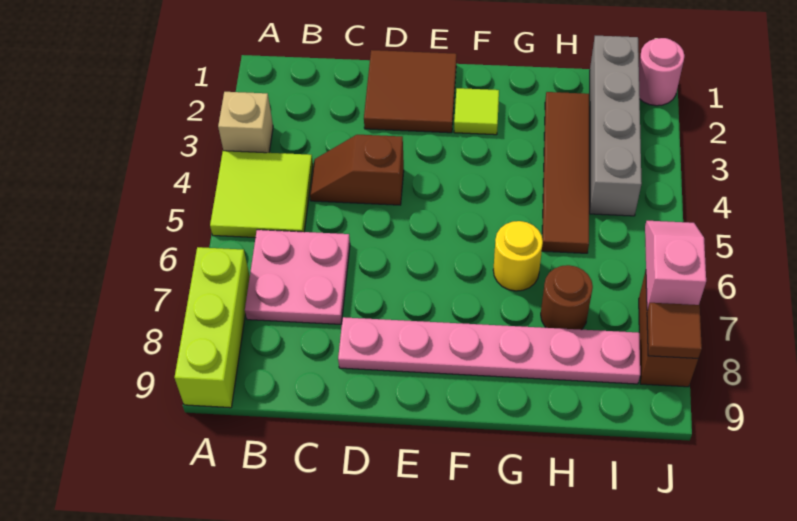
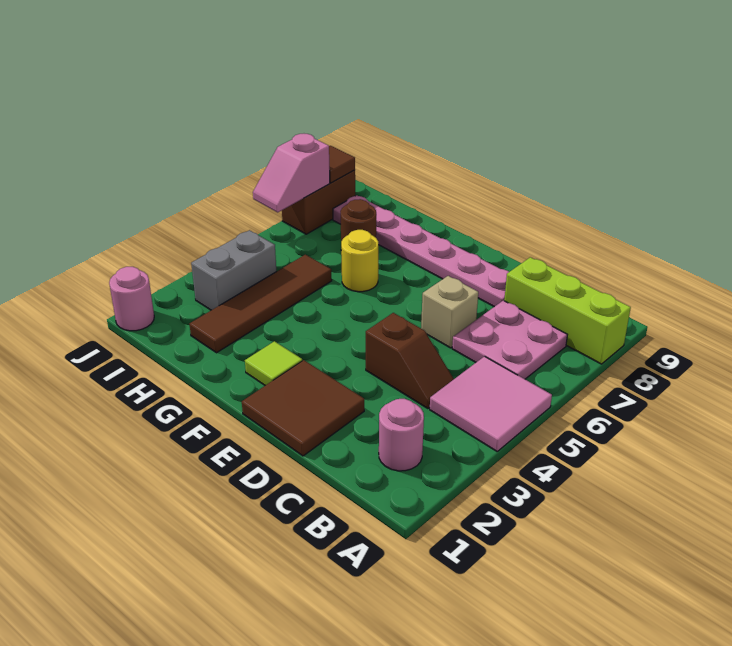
tan 1x1 brick [218,92,273,153] -> tan 1x1 brick moved to [421,276,478,348]
lime 2x2 tile [210,151,313,238] -> pink 2x2 tile [430,356,552,451]
lime 1x3 brick [174,247,250,408] -> lime 1x3 brick turned to [504,257,631,364]
none -> pink 1x1 round brick [379,399,424,471]
grey 1x4 brick [590,36,642,216] -> grey 1x2 brick [191,230,276,310]

